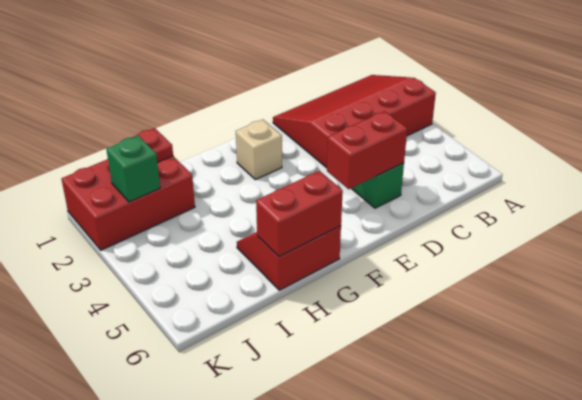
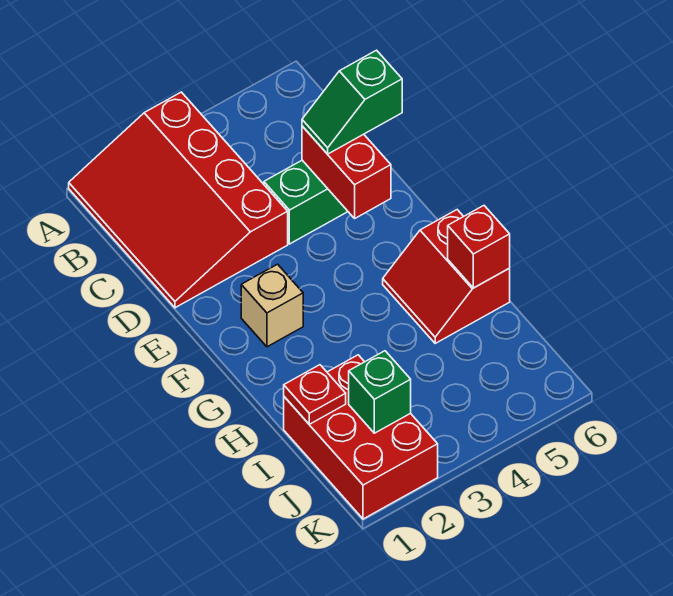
none -> green 1x2 slope [302,50,402,154]
red 1x2 brick [256,171,343,257] -> red 1x1 brick [448,206,510,288]

